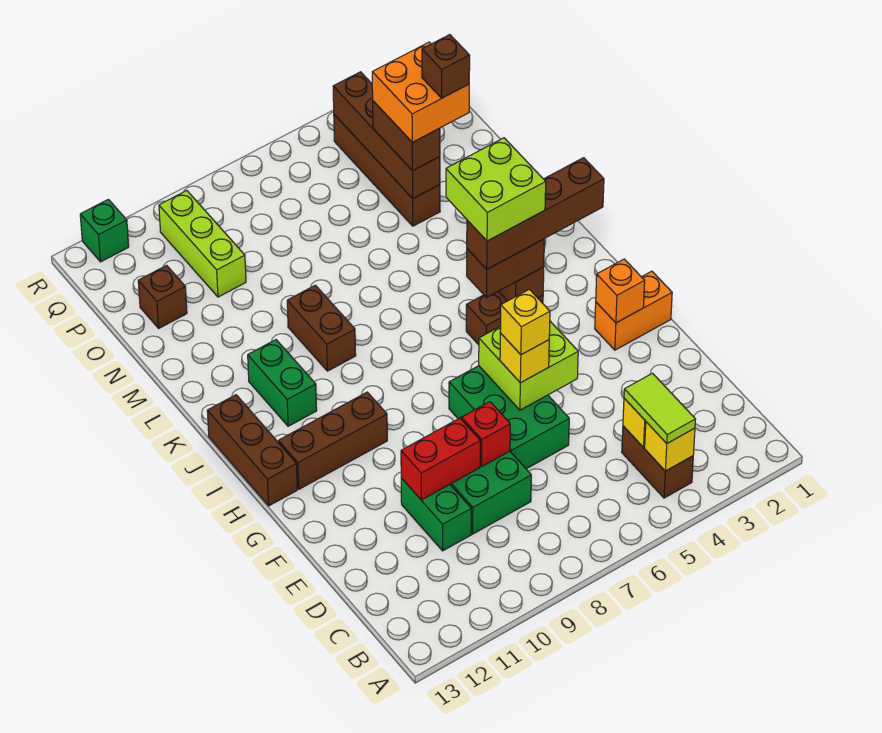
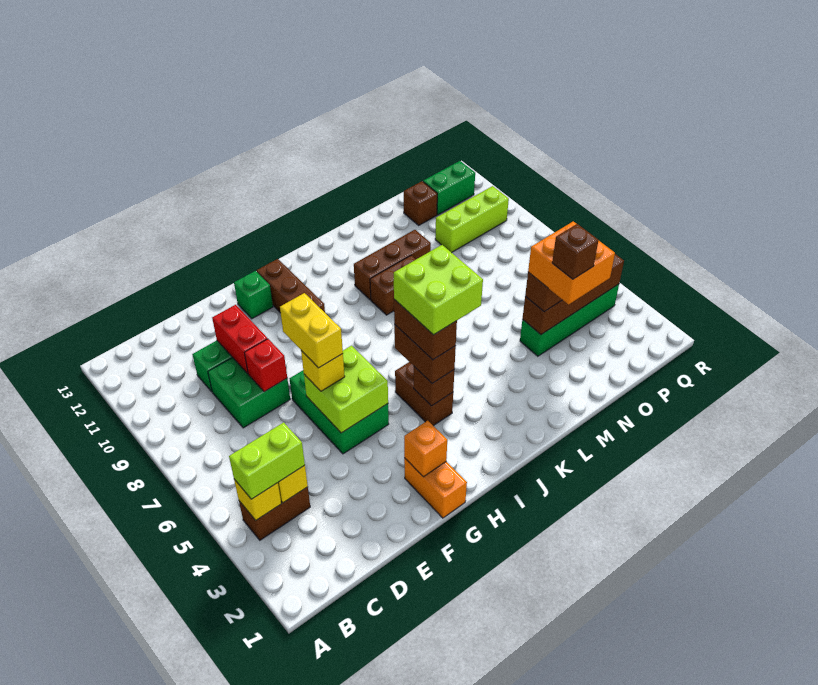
lime 1x2 tile [624,373,696,443] -> lime 1x2 brick [229,422,305,499]
green 2x3 brick [449,366,569,469] -> green 2x3 brick turned to [290,371,389,454]
yellow 1x1 brick [500,289,550,355] -> yellow 1x2 brick [280,293,343,368]
brown 1x3 brick [207,395,297,506] -> brown 1x3 brick moved to [354,230,431,300]
brown 1x4 brick [467,158,604,269] -> brown 1x2 brick [394,299,457,360]
green 1x2 brick [248,340,317,426] -> green 1x2 brick moved to [423,161,475,215]
brown 1x4 brick [334,115,440,226] -> green 1x4 brick [520,284,619,356]
green 1x1 brick [80,199,129,262] -> green 1x1 brick moved to [234,271,273,319]

